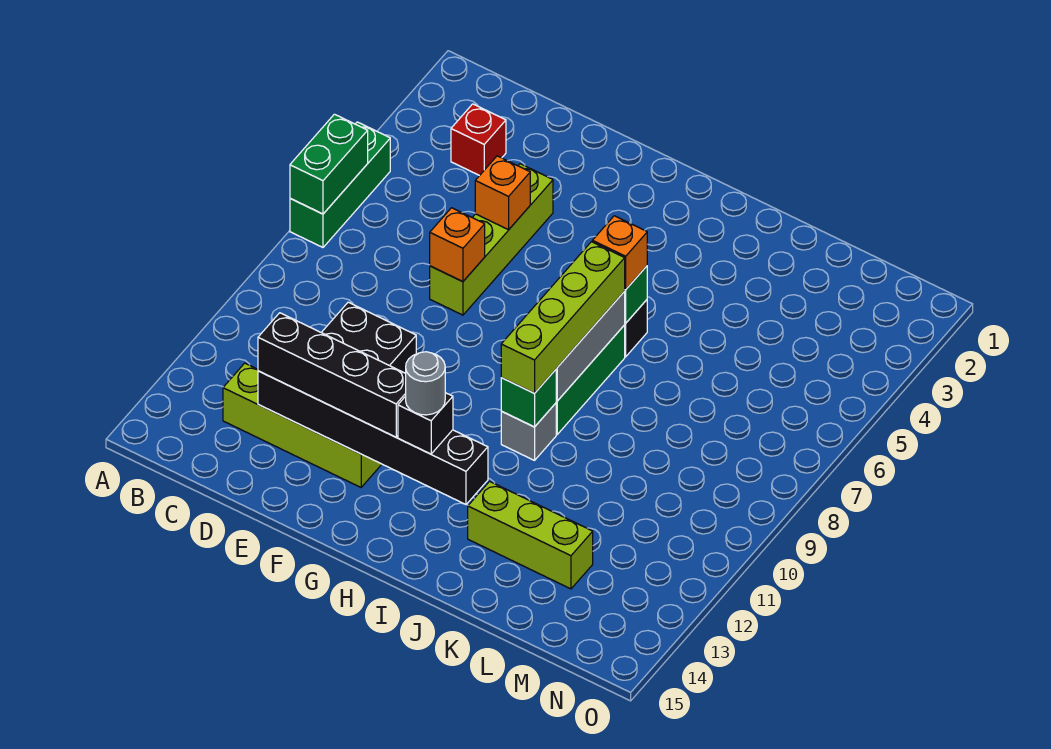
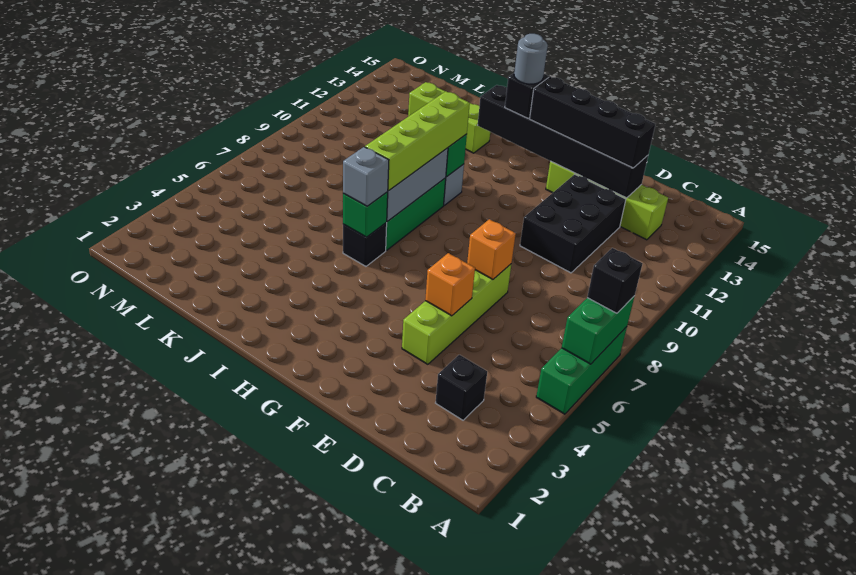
none -> black 1x1 brick [587,248,642,313]
red 1x1 brick [451,104,506,176] -> black 1x1 brick [436,355,487,420]
orange 1x1 brick [592,216,647,290] -> grey 1x1 brick [343,147,389,206]

